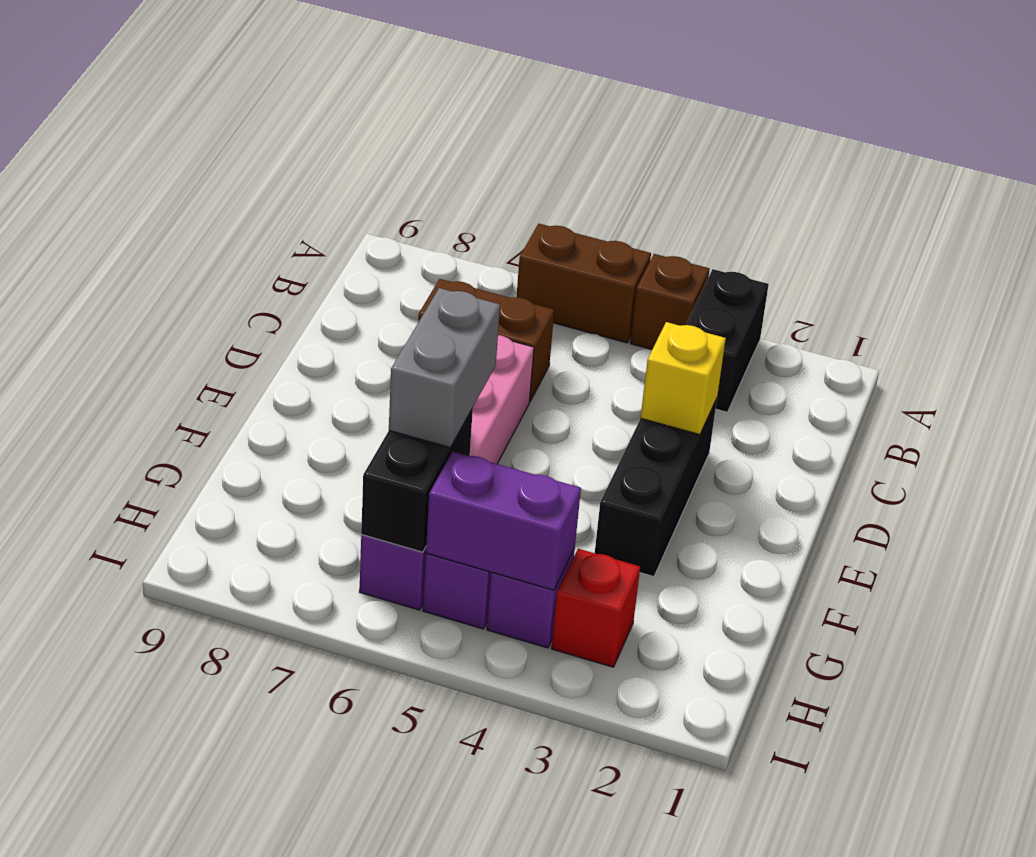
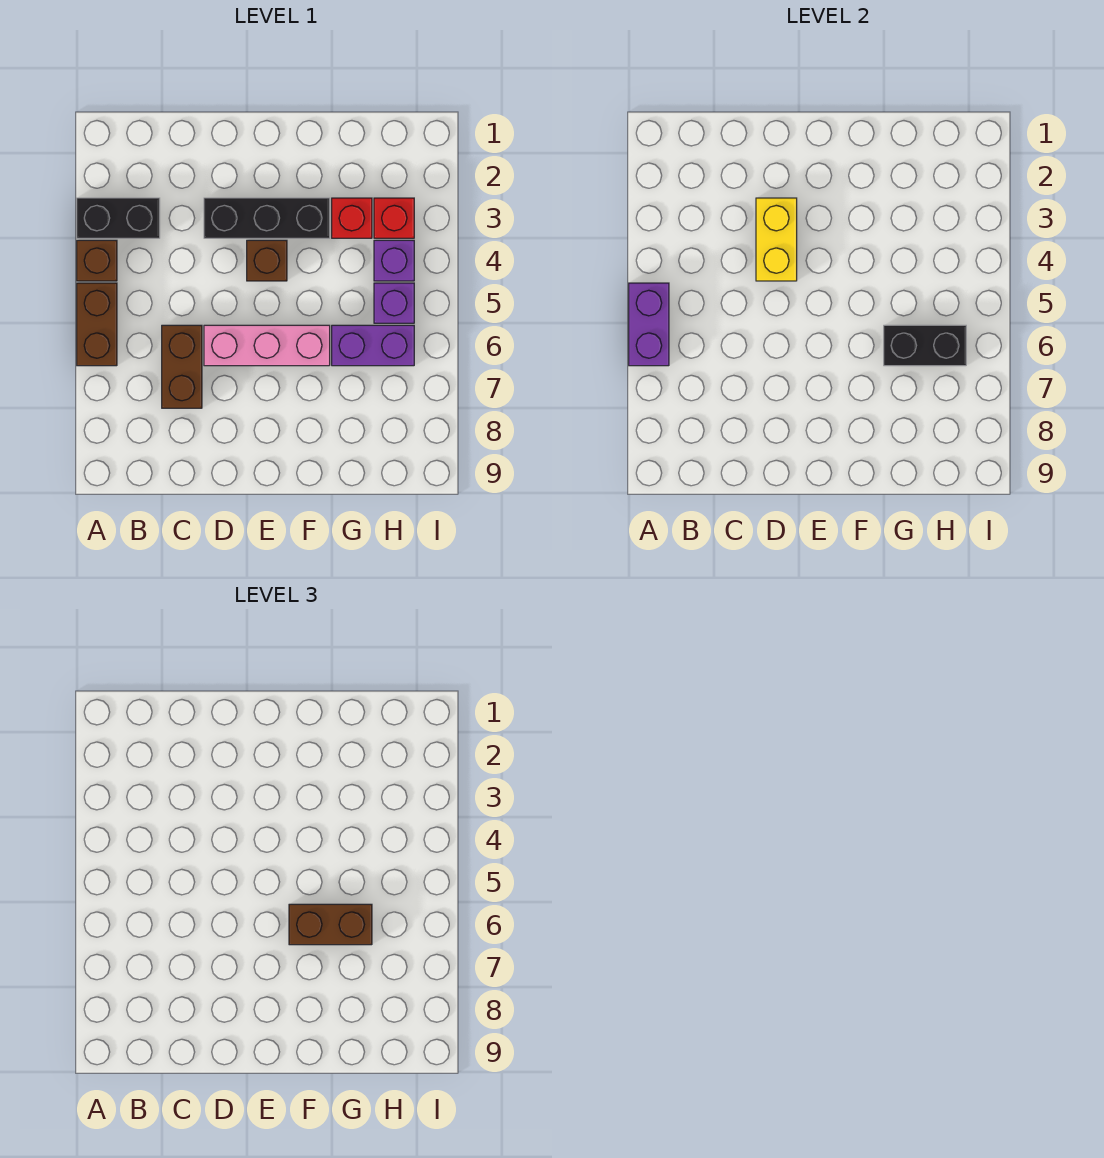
yellow 1x1 brick [641,322,726,435] -> yellow 1x2 brick [756,198,797,281]
none -> brown 1x1 brick [247,240,287,281]
grey 1x2 brick [389,288,500,448] -> brown 1x2 brick [289,904,372,945]
none -> red 1x1 brick [332,198,372,238]
purple 1x2 brick [426,451,581,590] -> purple 1x2 brick moved to [629,283,669,366]

